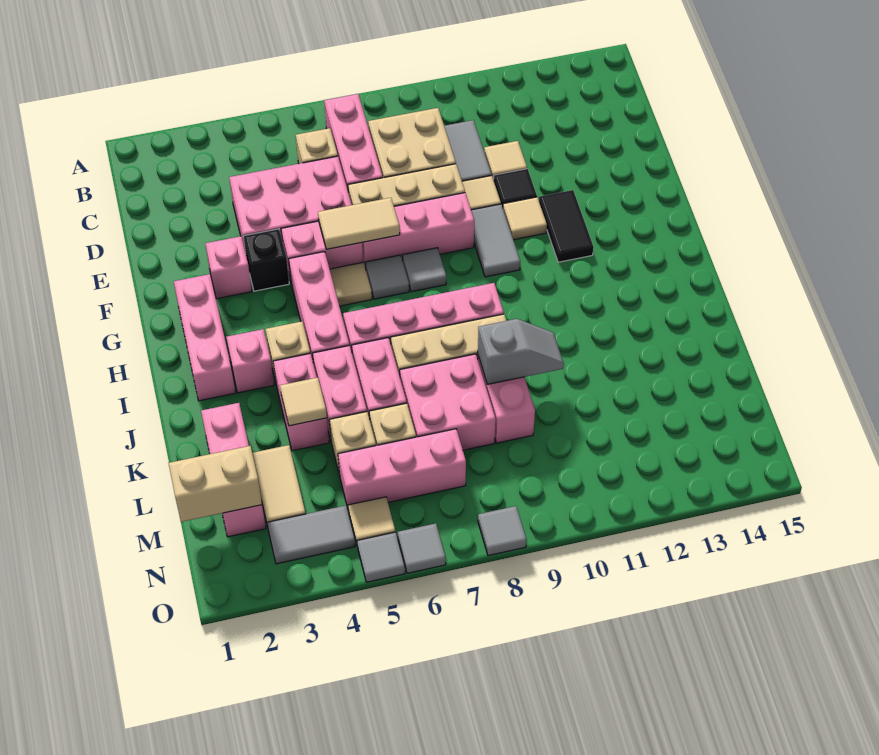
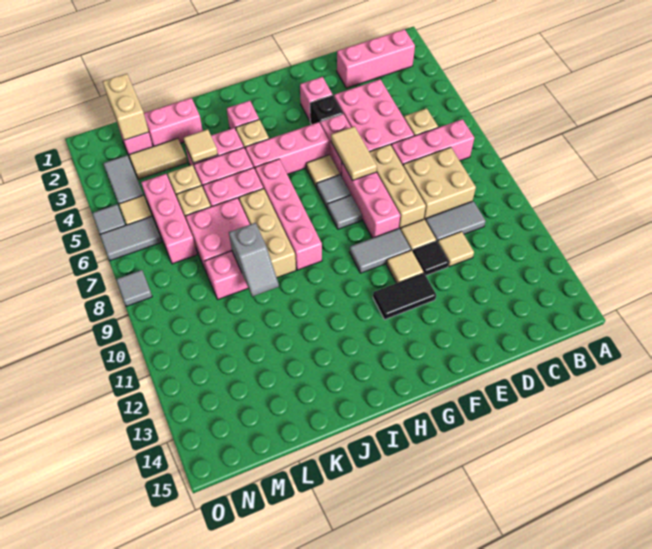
pink 1x3 brick [174,274,235,401] -> pink 1x3 brick moved to [337,29,415,88]
grey 1x1 tile [398,523,446,573] -> grey 1x2 tile [100,216,162,261]

